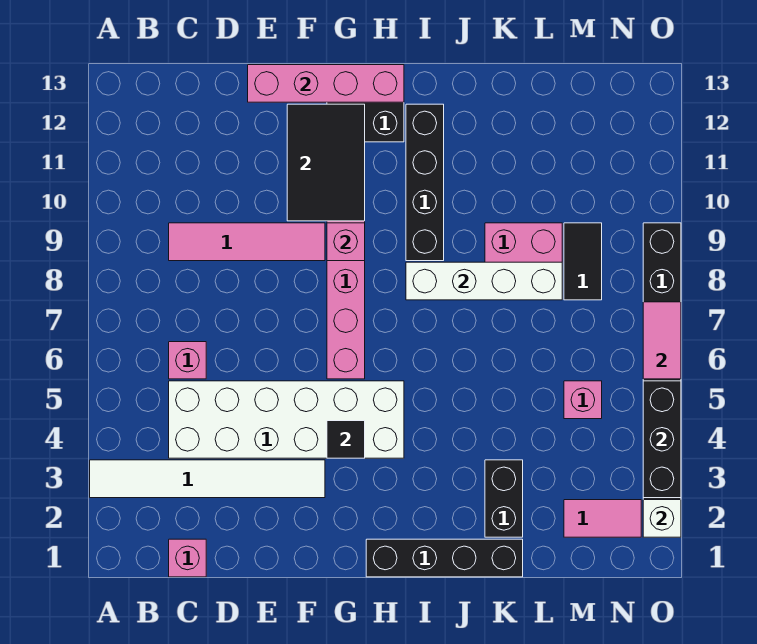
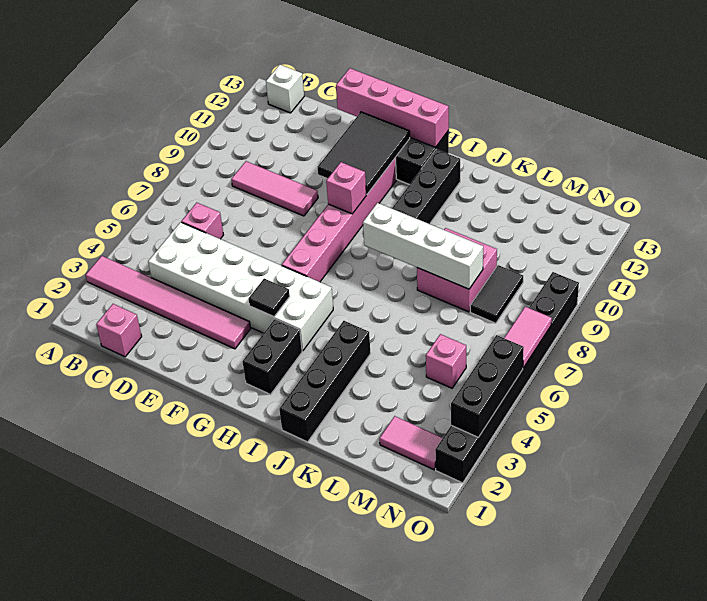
white 1x6 tile [90,460,325,498] -> pink 1x6 tile [86,256,251,349]
pink 1x4 tile [169,223,325,261] -> pink 1x3 tile [231,161,318,216]
black 1x4 brick [366,539,523,577] -> black 1x4 brick turned to [279,321,371,442]
black 1x2 brick [485,460,523,537] -> black 1x2 brick moved to [243,319,302,394]
white 1x1 brick [643,500,681,537] -> white 1x1 brick moved to [266,65,304,113]

